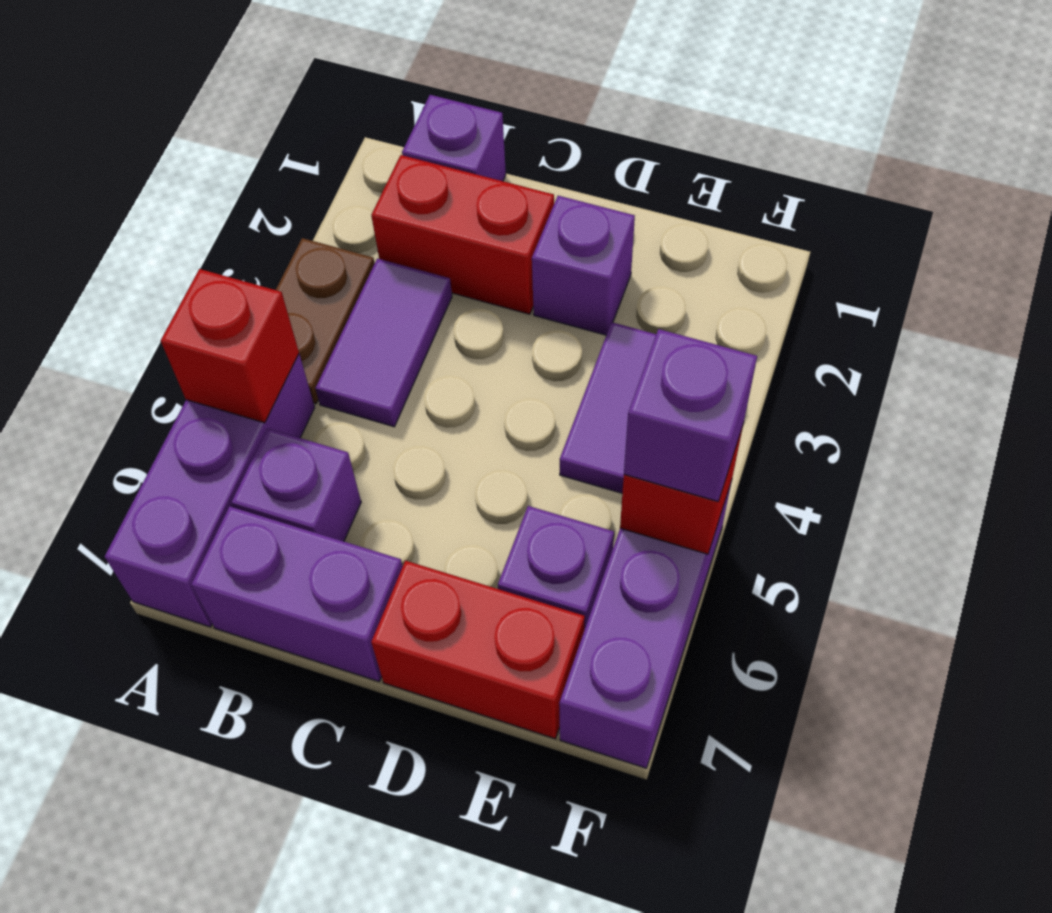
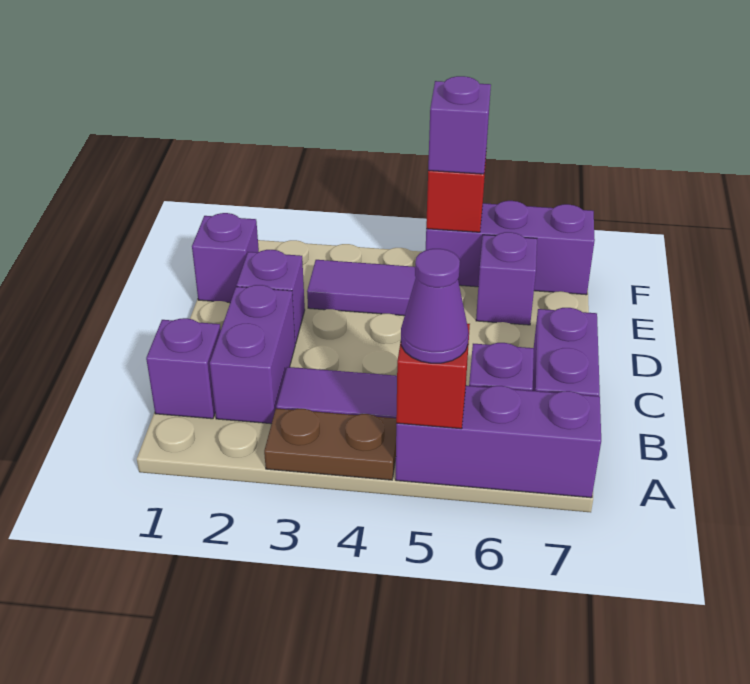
none -> purple 1x1 cone [401,249,469,363]
red 1x2 brick [371,155,554,314] -> purple 1x2 brick [210,285,295,424]
red 1x2 brick [371,561,585,739] -> none
none -> purple 1x1 brick [192,213,259,302]

